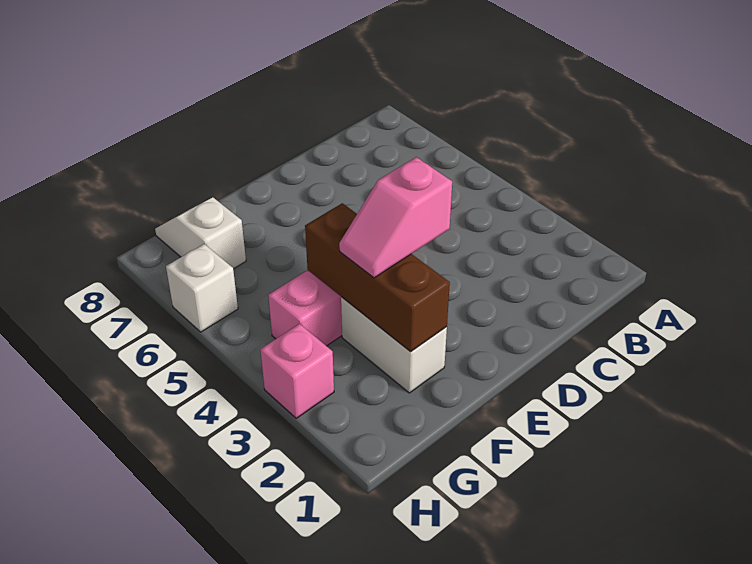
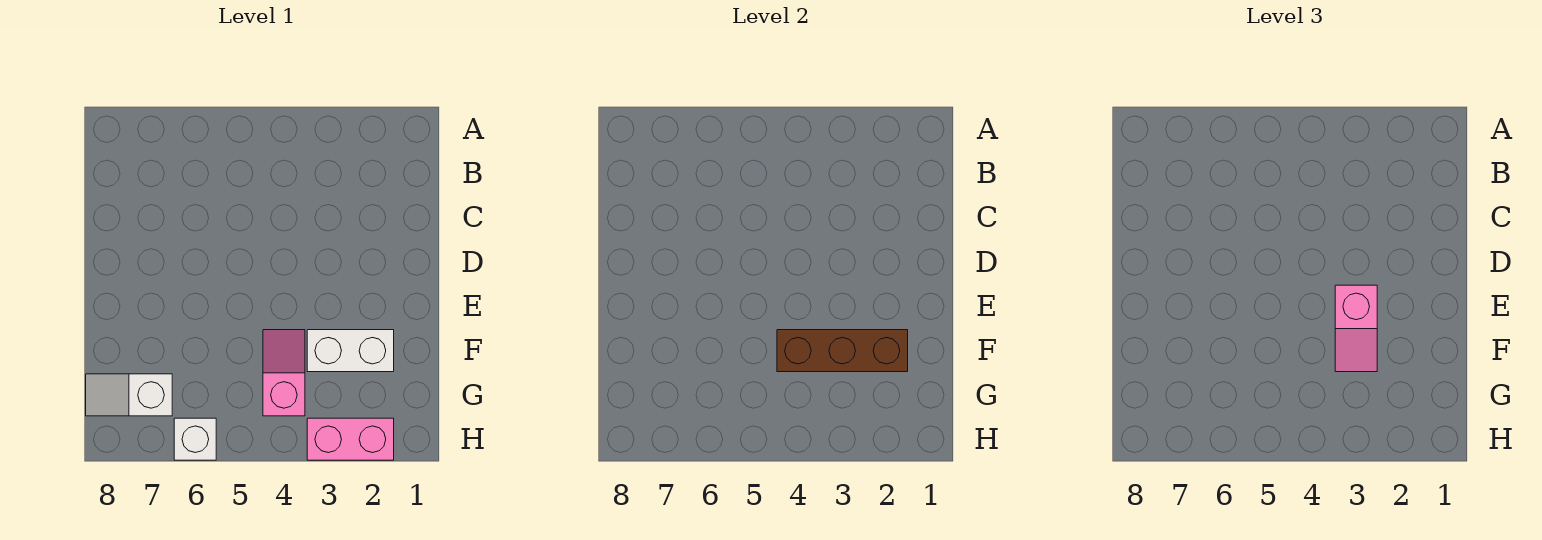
pink 1x1 brick [260,324,334,418] -> pink 1x2 brick [307,418,394,460]

